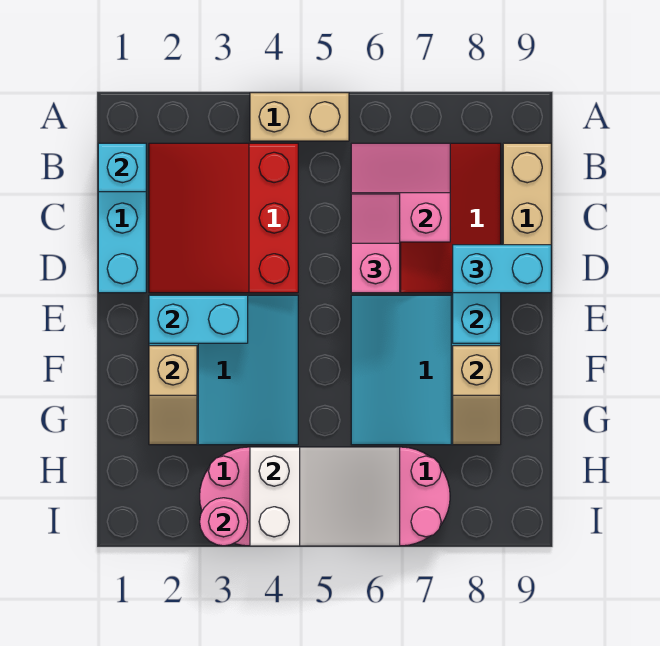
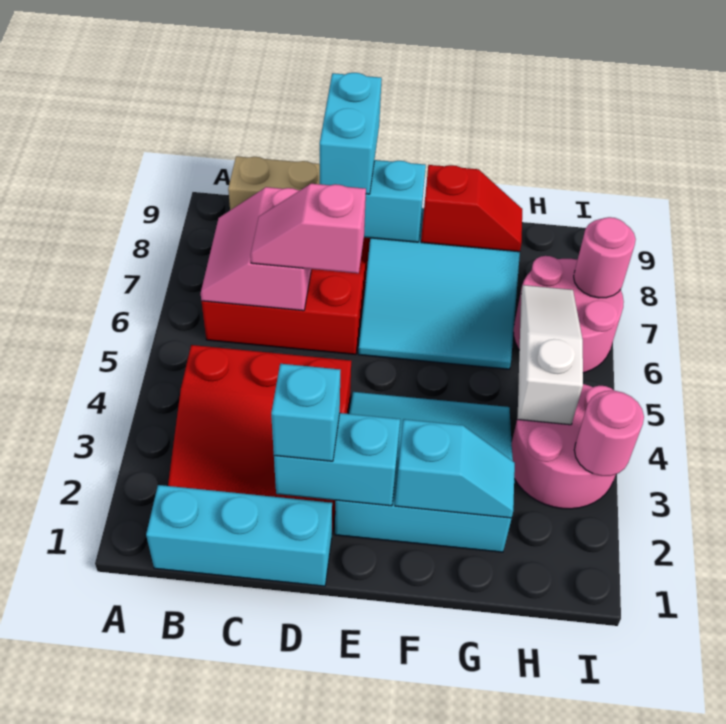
tan 1x2 brick [250,93,349,141] -> none
cyan 1x1 brick [98,143,146,192] -> cyan 1x1 brick moved to [271,364,340,461]
cyan 1x2 brick [149,295,248,343] -> cyan 1x2 brick turned to [274,413,400,506]
tan 1x2 slope [149,346,197,445] -> cyan 1x2 slope [395,419,515,518]
tan 1x2 slope [453,346,501,445] -> red 1x2 slope [421,165,522,252]
white 2x3 slope [250,447,400,546] -> white 1x3 slope [517,285,583,425]
none -> pink 1x1 round brick [574,217,636,298]

